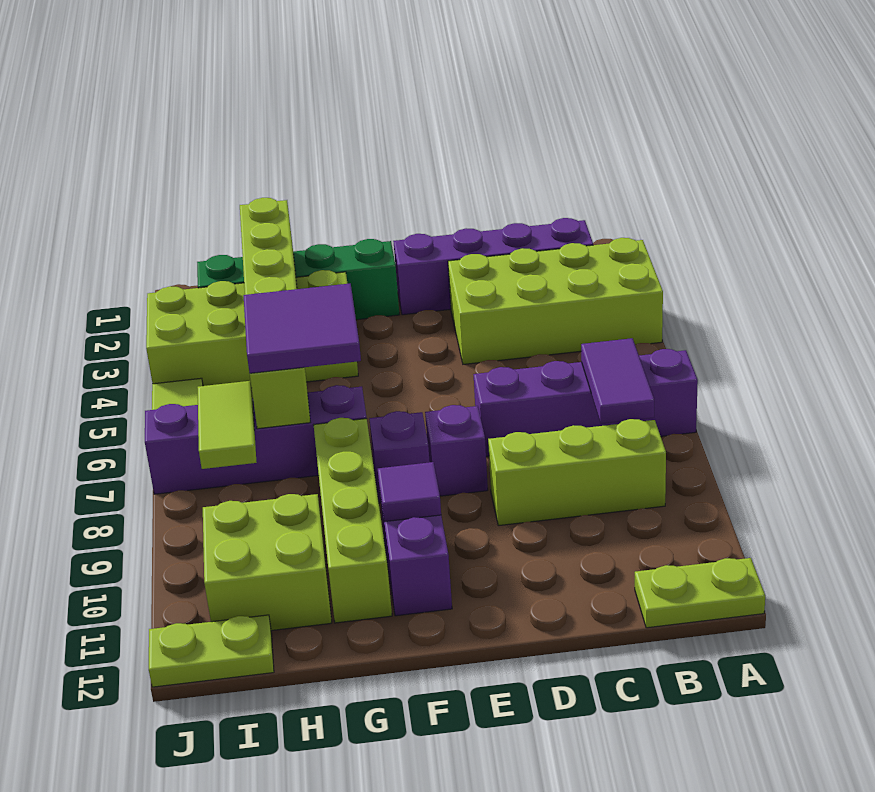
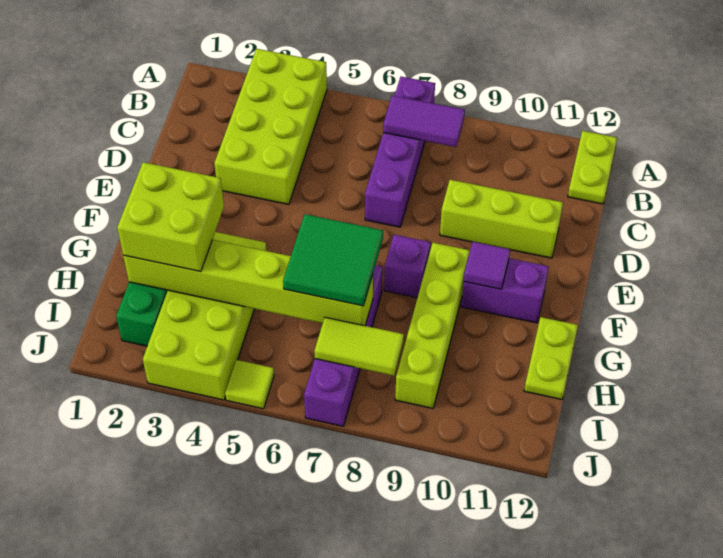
purple 1x4 brick [393,218,593,315] -> none
lime 1x3 brick [488,419,666,526] -> lime 1x3 brick turned to [440,180,563,258]
purple 1x1 brick [425,405,488,496] -> none
purple 2x2 tile [244,284,361,373] -> green 2x2 tile [283,214,383,306]
lime 1x4 brick [314,418,392,623] -> lime 1x4 brick turned to [395,243,470,408]
lime 2x2 brick [203,494,332,631] -> lime 2x2 brick moved to [117,162,224,272]
lime 1x2 plate [149,615,274,687] -> lime 1x2 plate moved to [524,317,578,399]

